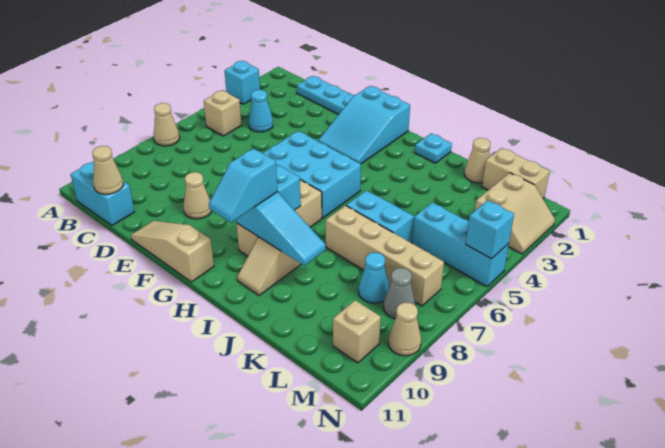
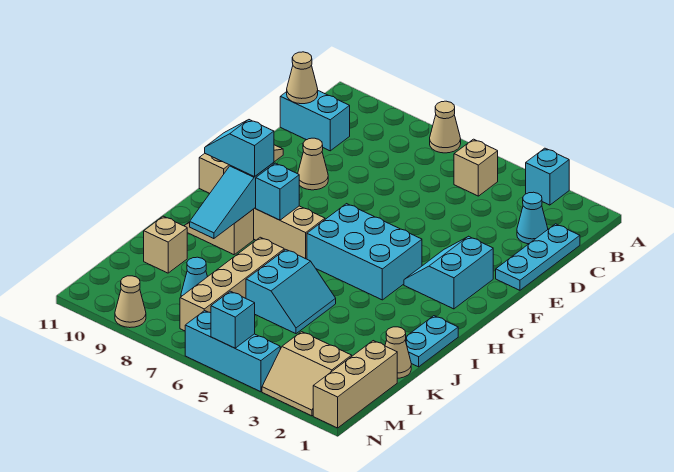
cyan 1x2 brick [71,161,134,226] -> cyan 1x2 brick turned to [280,91,350,151]
cyan 1x1 cone [248,90,273,132] -> cyan 1x1 cone moved to [517,192,548,244]
cyan 2x3 slope [318,86,410,164] -> cyan 2x2 slope [404,236,493,309]
cyan 2x3 brick [263,131,361,218] -> cyan 2x3 brick turned to [307,204,422,300]
cyan 1x1 plate [415,133,452,163] -> cyan 1x2 plate [405,316,458,367]
tan 1x2 brick [482,148,550,198] -> tan 1x3 brick [313,341,397,428]
cyan 1x3 brick [412,202,509,287] -> cyan 1x3 brick turned to [185,311,280,392]
grey 1x1 cone [384,268,415,319] -> none
tan 1x1 brick [333,300,381,363] -> tan 1x1 brick moved to [144,216,187,273]

